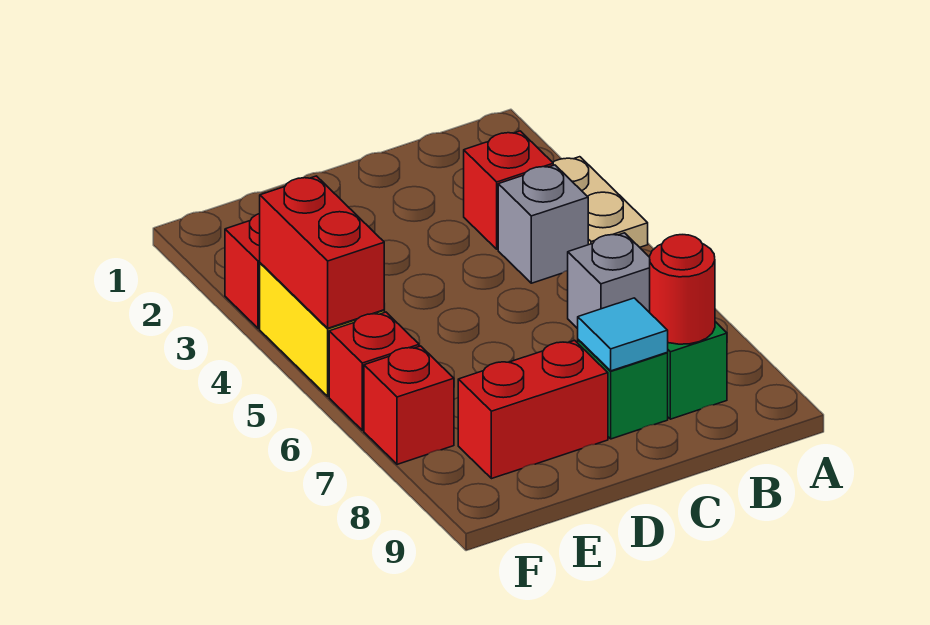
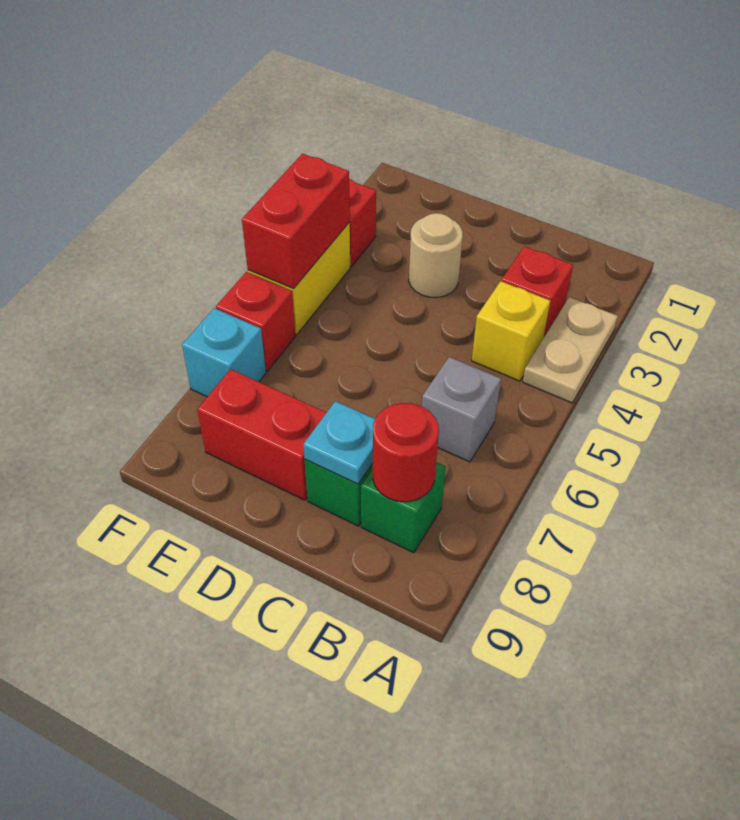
grey 1x1 brick [498,165,588,283] -> yellow 1x1 brick [472,281,550,381]
cyan 1x1 tile [578,298,668,371] -> cyan 1x1 plate [303,401,375,484]
none -> tan 1x1 round brick [409,213,463,298]
red 1x1 brick [364,346,454,464] -> cyan 1x1 brick [182,308,266,397]

